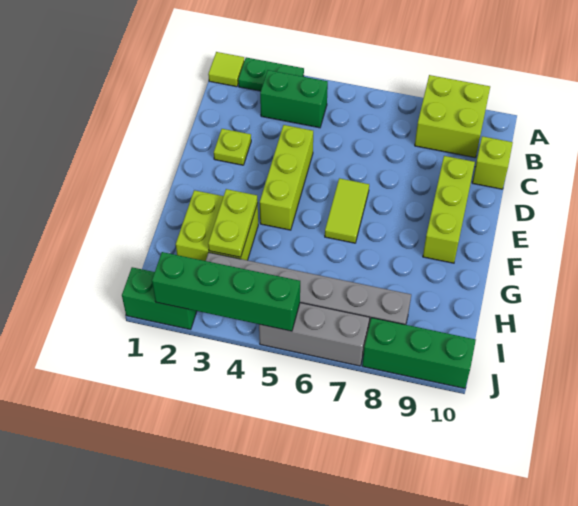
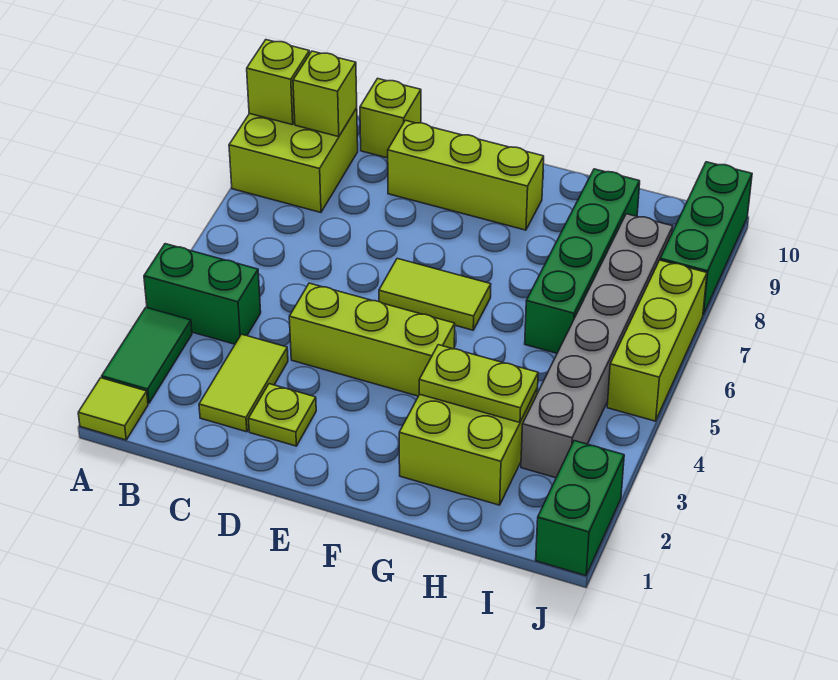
green 1x2 plate [238,57,304,91] -> green 1x2 tile [102,307,192,403]
none -> lime 1x1 brick [247,40,310,125]
green 1x2 brick [260,70,328,128] -> green 1x2 brick turned to [144,244,261,344]
none -> lime 1x1 brick [293,51,357,137]
none -> lime 1x2 tile [199,334,288,432]
green 1x4 brick [152,252,300,331] -> green 1x4 brick moved to [525,169,640,353]
grey 1x3 brick [259,303,370,366] -> lime 1x3 brick [607,260,707,421]

